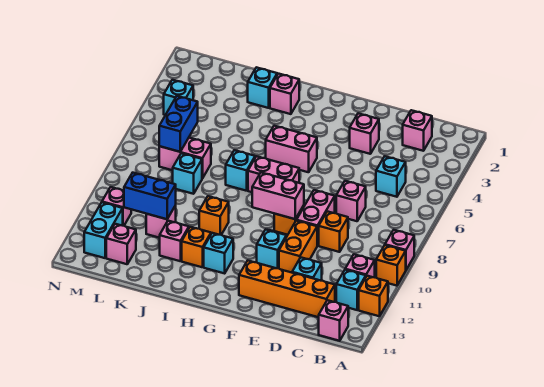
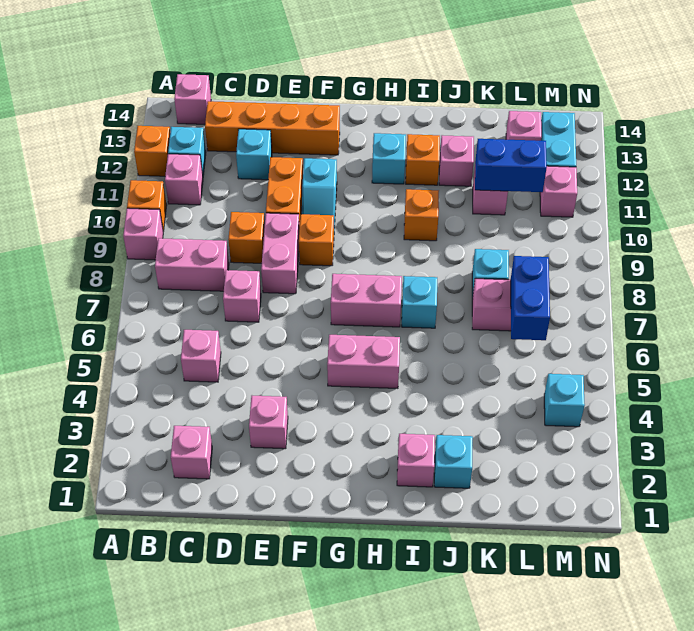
cyan 1x1 brick [376,156,406,197] -> pink 1x1 brick [181,330,221,382]
pink 1x2 brick [252,173,304,219] -> pink 1x2 brick moved to [155,238,229,291]

